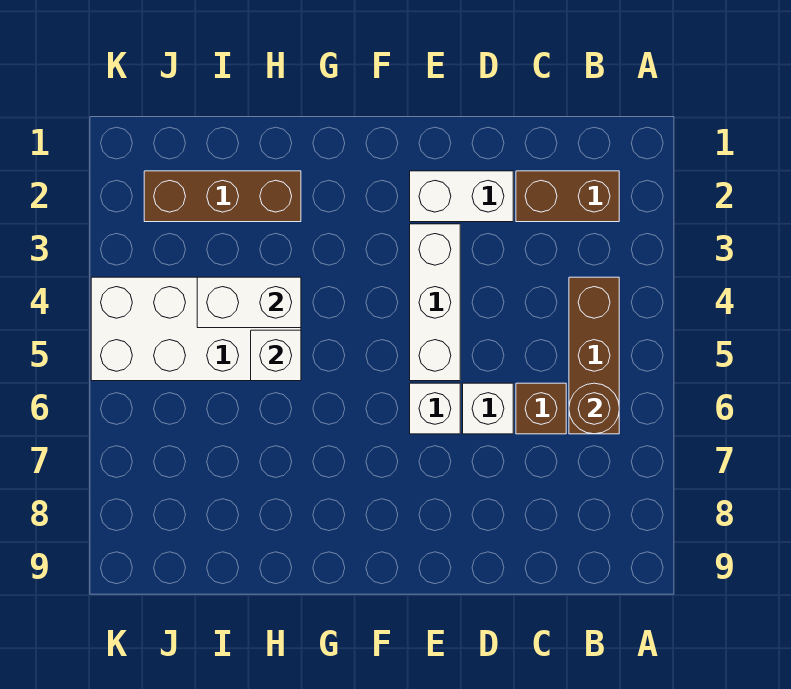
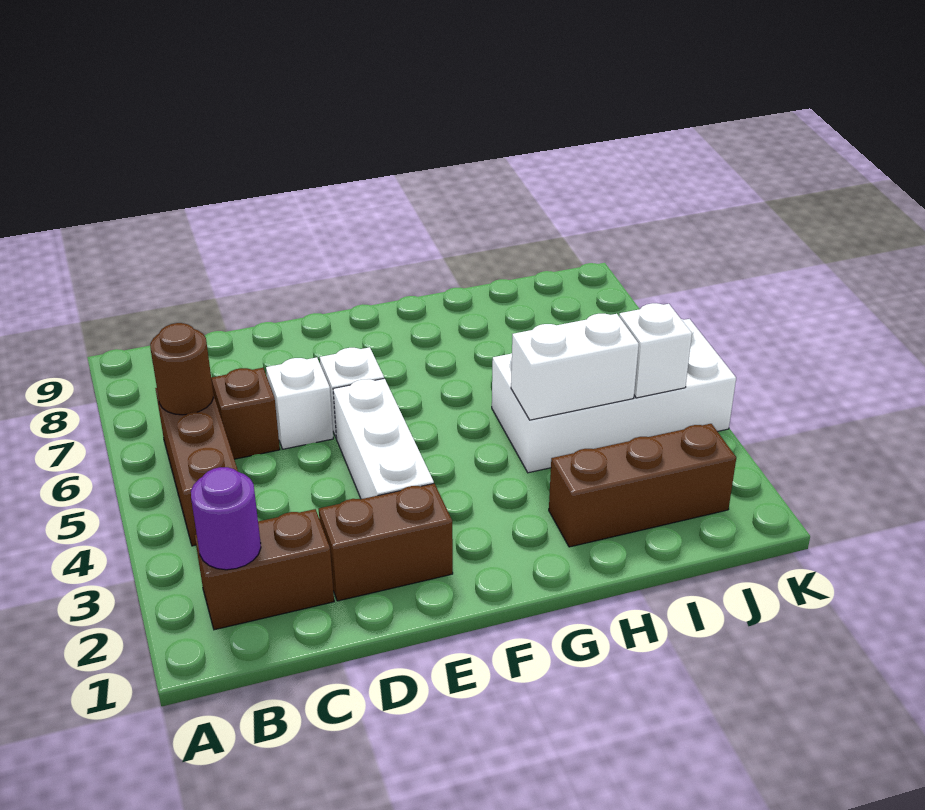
none -> purple 1x1 round brick [191,467,261,570]
white 1x2 brick [410,171,513,222] -> brown 1x2 brick [319,484,453,601]
white 1x1 brick [251,330,301,381] -> white 1x1 brick moved to [619,303,692,398]

